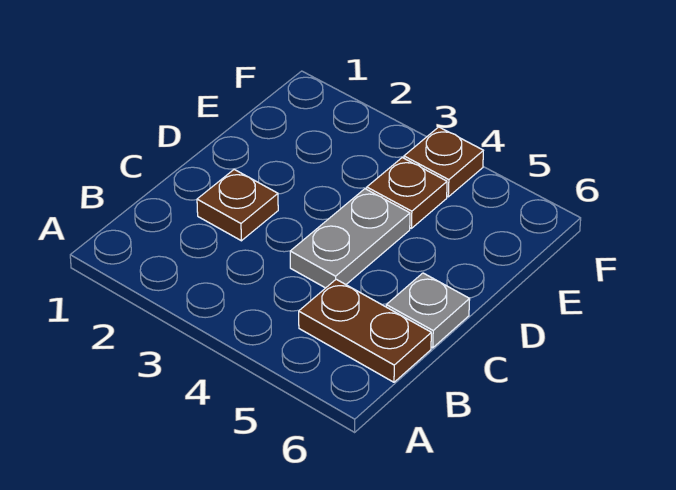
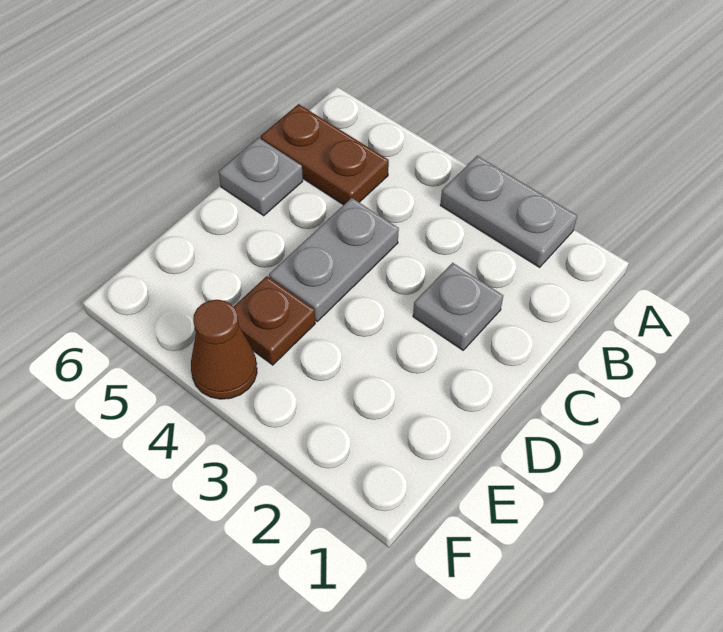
none -> grey 1x2 plate [440,156,577,267]
brown 1x1 plate [197,169,278,241] -> grey 1x1 plate [413,263,503,350]
brown 1x1 plate [404,127,483,197] -> brown 1x1 cone [191,300,257,399]

